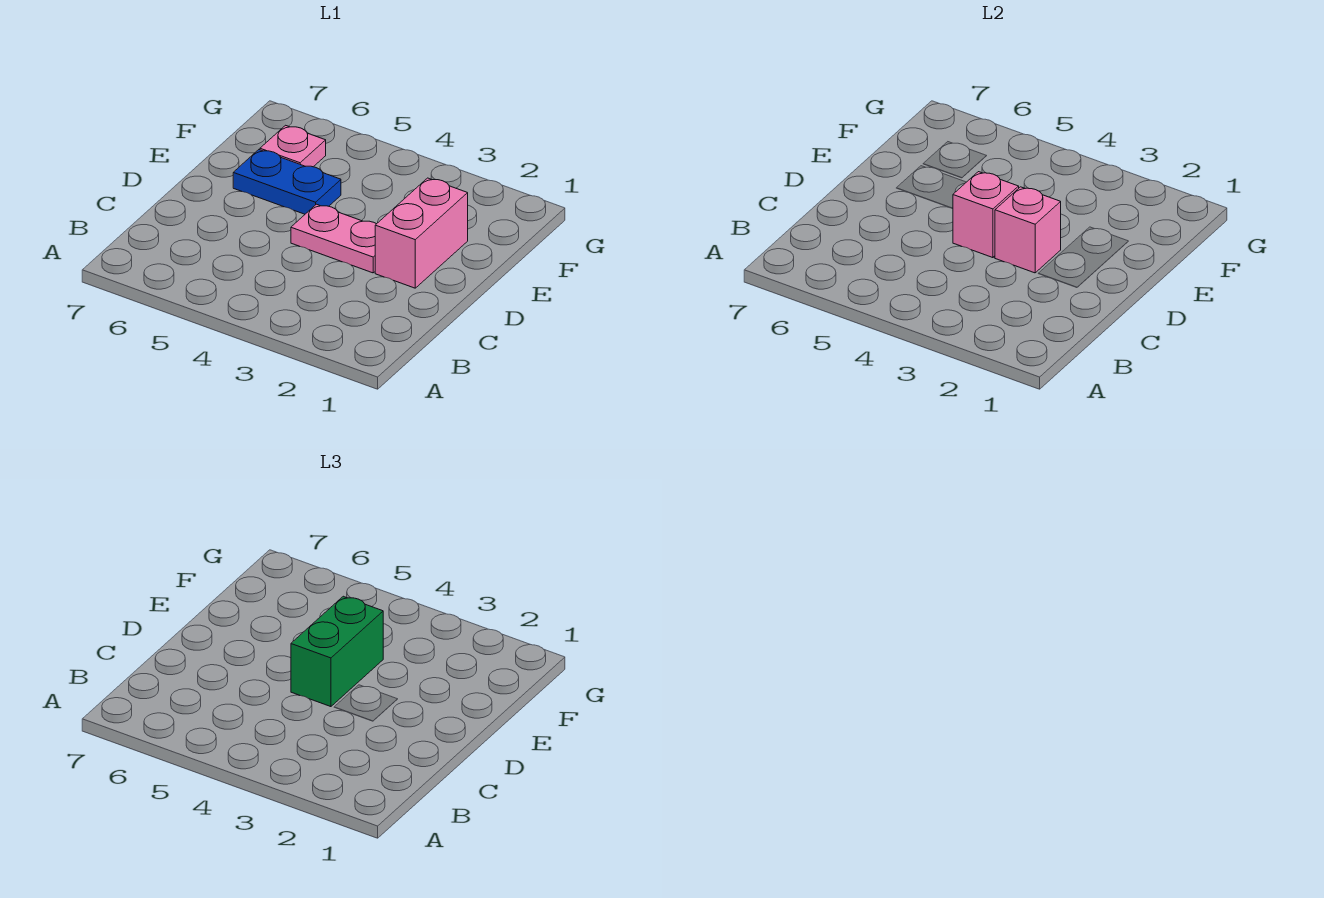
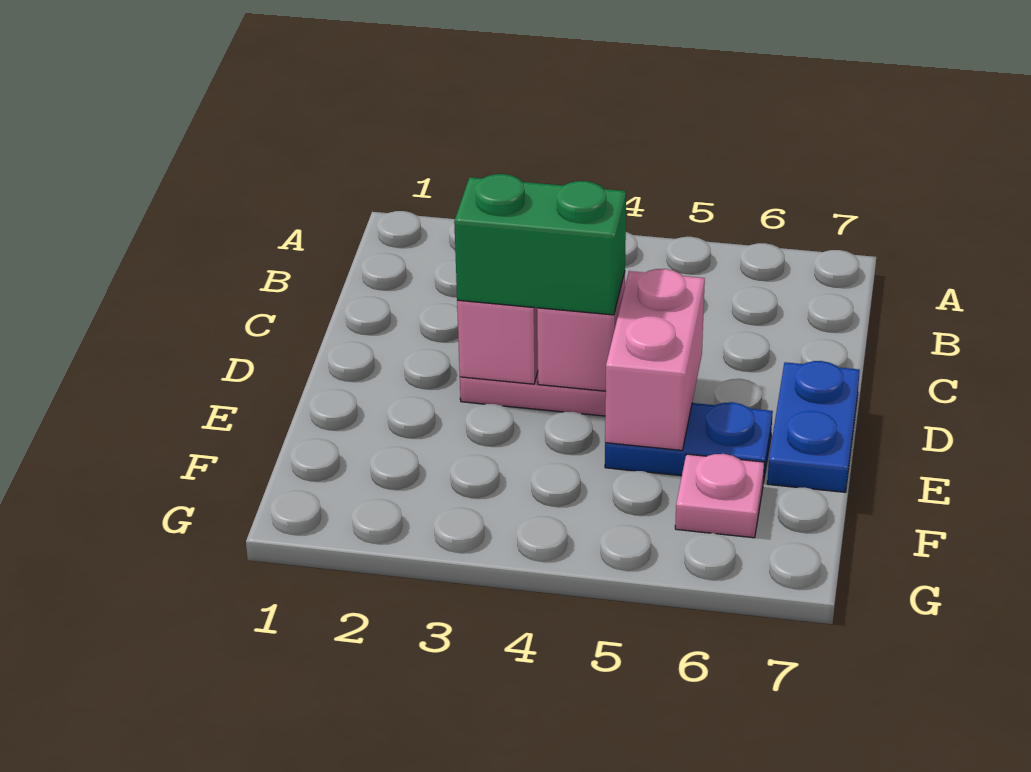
pink 1x2 brick [375,178,468,288] -> pink 1x2 brick moved to [605,269,705,450]
green 1x2 brick [291,596,383,707] -> green 1x2 brick turned to [454,174,626,315]
none -> blue 1x2 plate [767,361,860,492]

